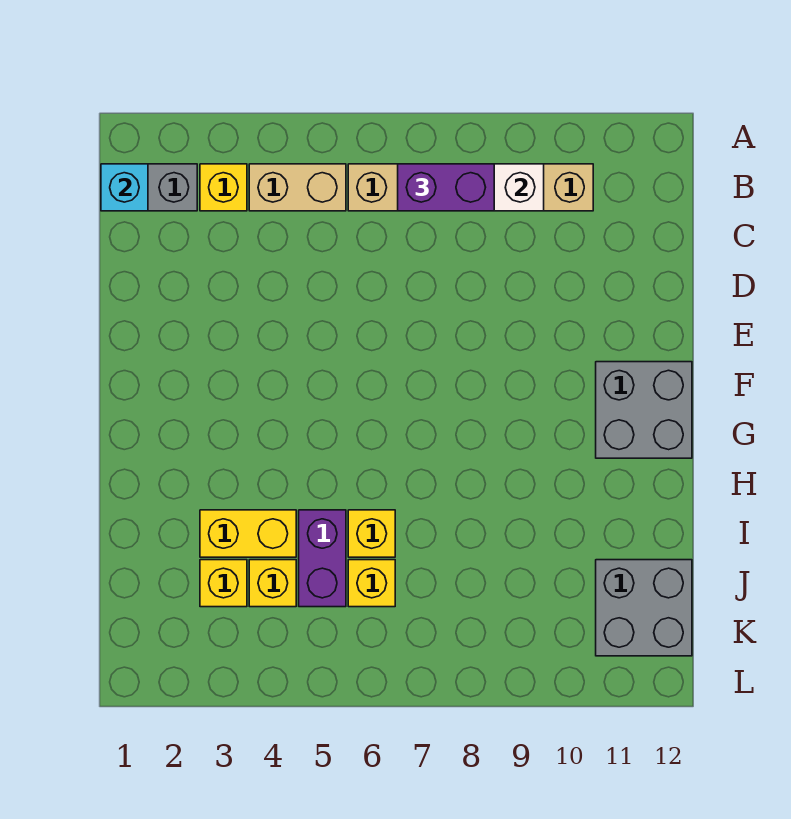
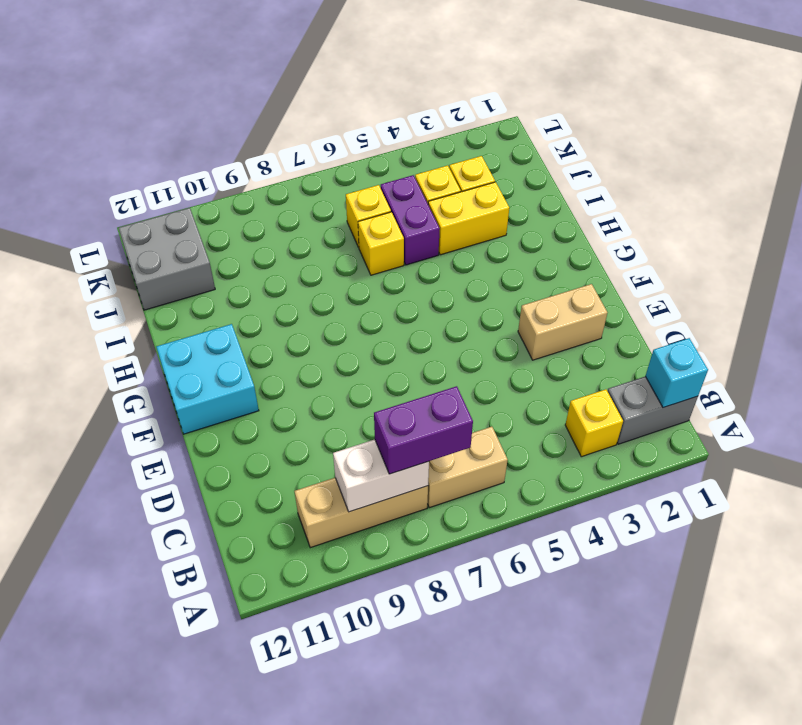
tan 1x2 brick [249,164,346,211] -> tan 1x2 brick moved to [518,284,607,360]
grey 2x2 brick [596,362,692,458] -> cyan 2x2 brick [156,324,259,434]

